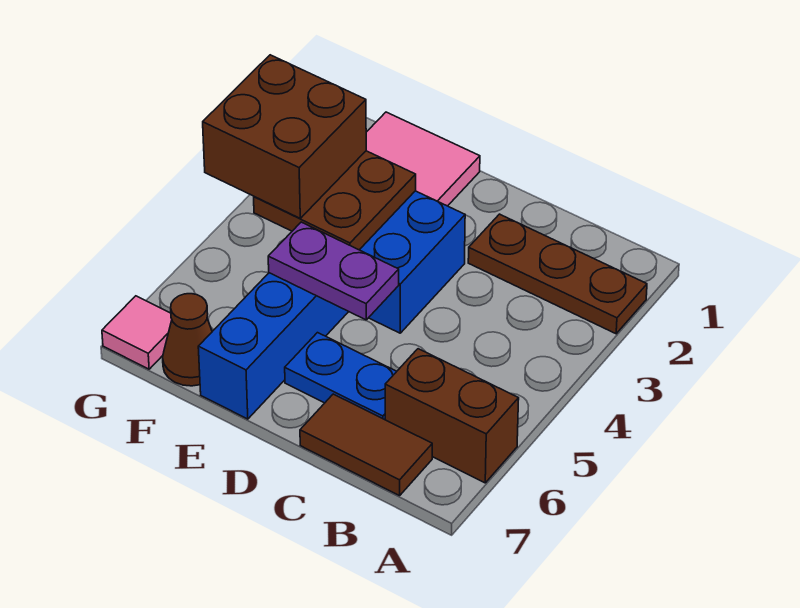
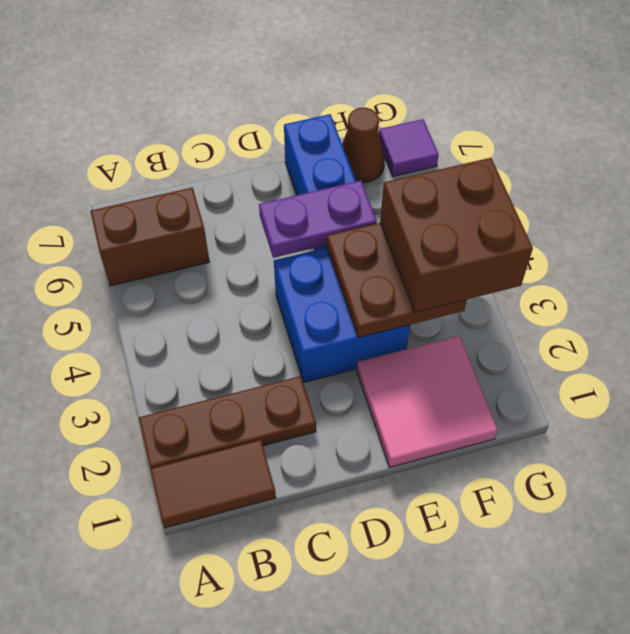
brown 1x2 tile [300,394,432,496] -> brown 1x2 tile moved to [150,440,276,528]
blue 1x2 plate [285,333,397,420] -> none
pink 1x1 tile [102,296,172,369] -> purple 1x1 tile [379,119,439,176]

